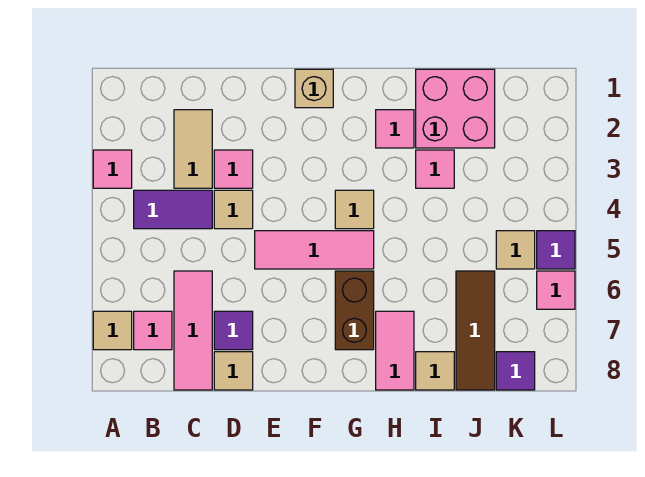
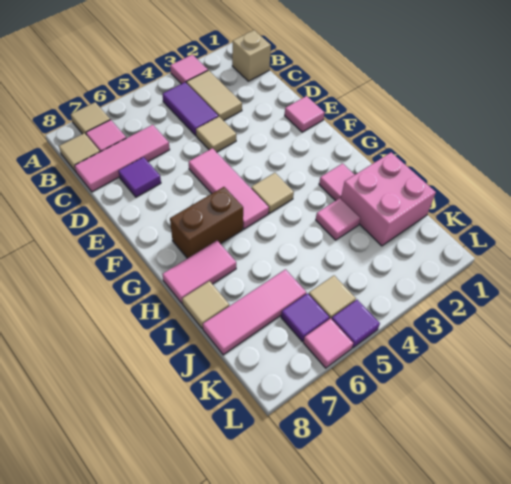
tan 1x2 tile [174,110,212,188] -> tan 1x2 tile turned to [186,70,242,121]
pink 1x1 tile [214,150,253,188] -> pink 1x1 tile moved to [285,96,325,132]
tan 1x1 tile [214,352,253,390] -> tan 1x1 tile moved to [59,133,100,172]
tan 1x1 brick [295,69,333,108] -> tan 1x1 brick moved to [232,30,271,81]
brown 1x3 tile [456,271,495,390] -> pink 1x3 tile [203,269,306,355]
purple 1x1 tile [496,352,535,390] -> purple 1x1 tile moved to [281,293,329,341]

